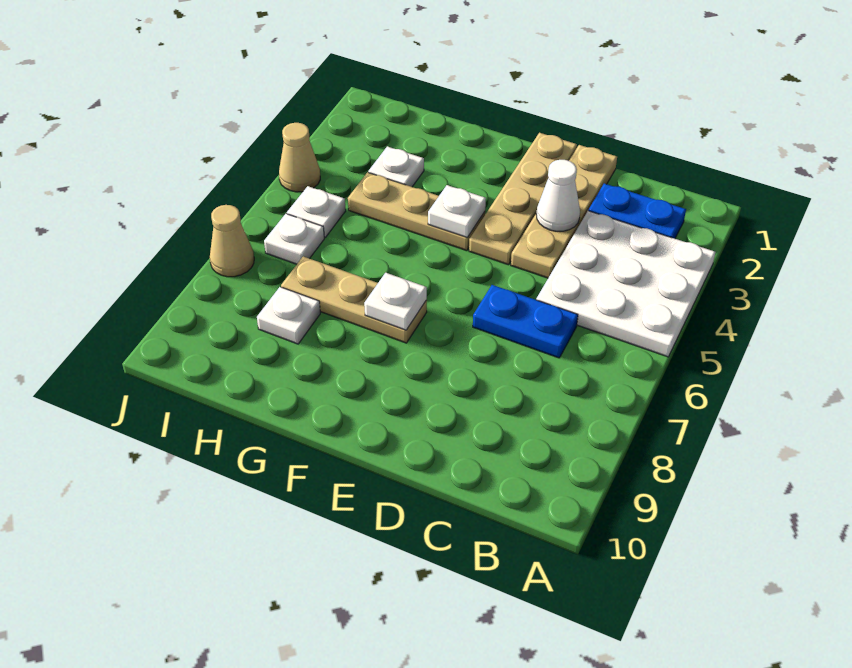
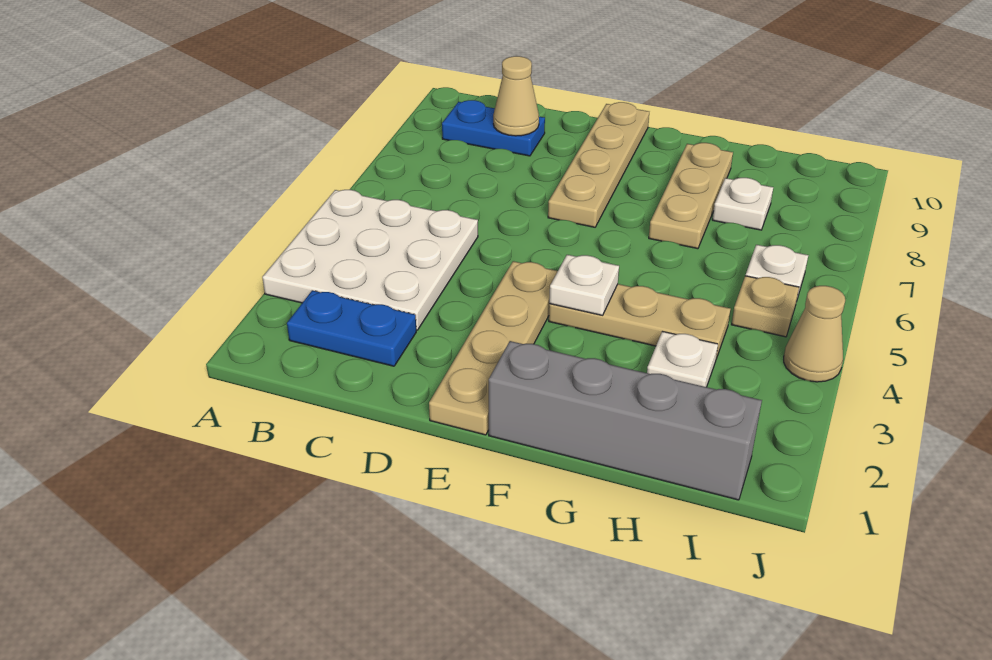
blue 1x2 plate [473,285,578,358] -> blue 1x2 plate moved to [442,100,545,156]
tan 1x4 plate [511,145,617,278] -> tan 1x4 plate moved to [548,102,649,227]
white 1x1 cone [536,160,580,231] -> none
none -> grey 1x4 brick [489,341,762,500]
tan 1x3 plate [281,256,427,343] -> tan 1x3 plate turned to [649,143,733,249]
white 1x1 plate [364,273,427,330] -> none
white 1x1 plate [287,186,346,237] -> tan 1x1 plate [731,276,799,337]
tan 1x1 cone [210,205,254,277] -> tan 1x1 cone moved to [493,56,539,136]

